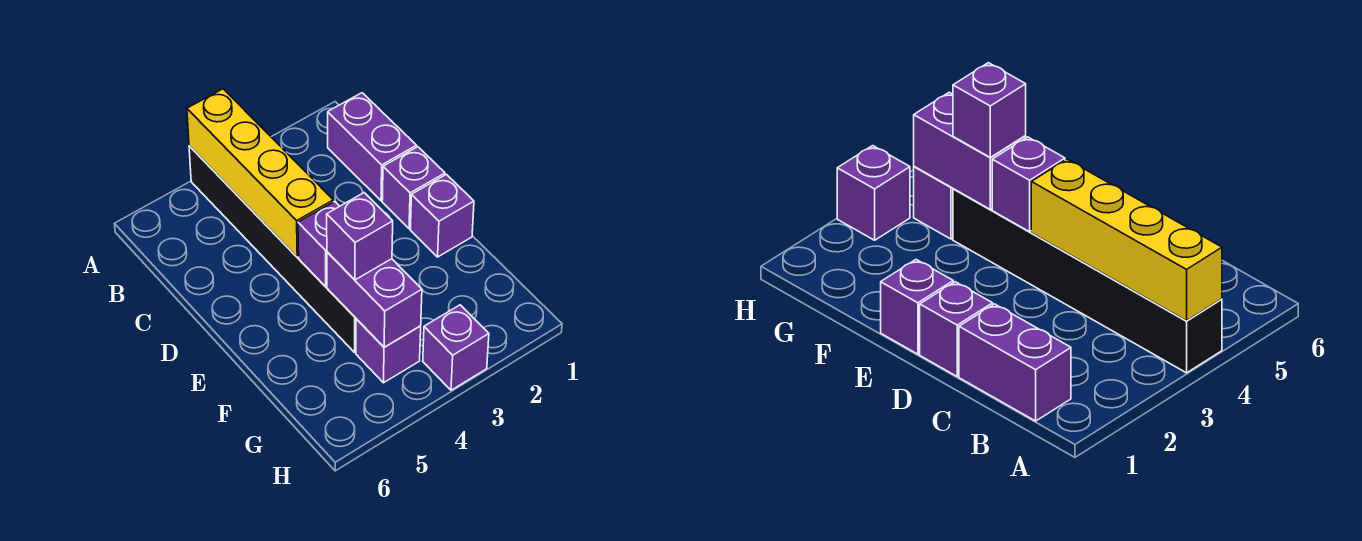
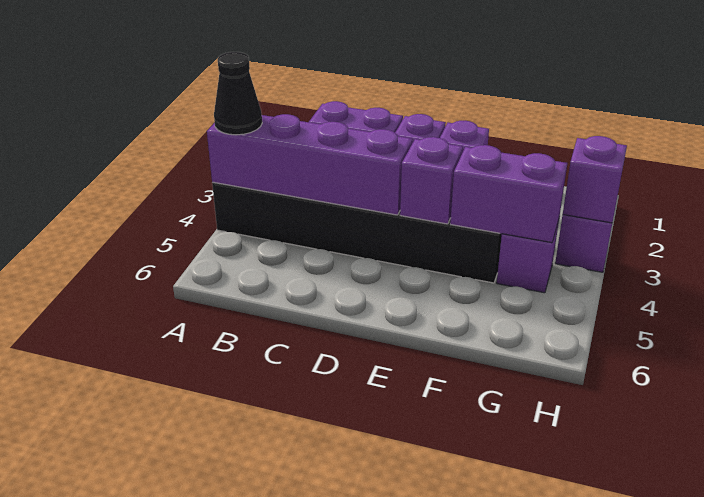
yellow 1x4 brick [187,89,333,257] -> purple 1x4 brick [207,114,413,215]
none -> black 1x1 cone [214,52,262,135]
purple 1x1 brick [327,193,393,280] -> purple 1x1 brick moved to [563,136,627,223]

